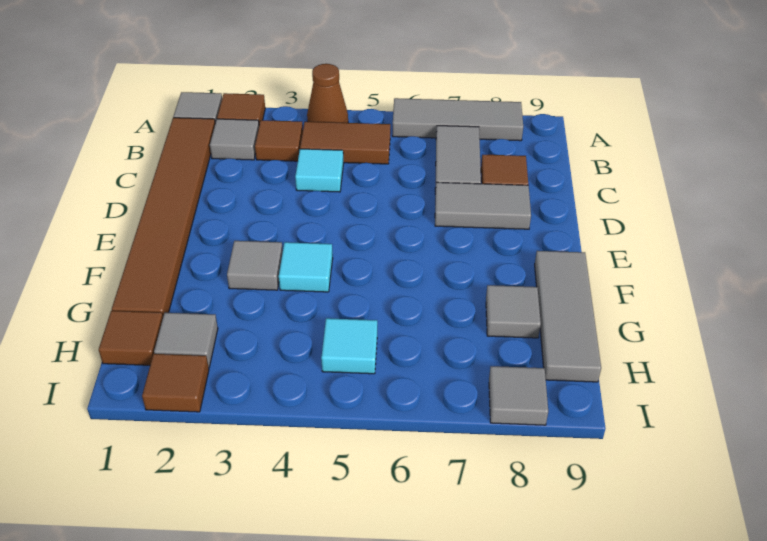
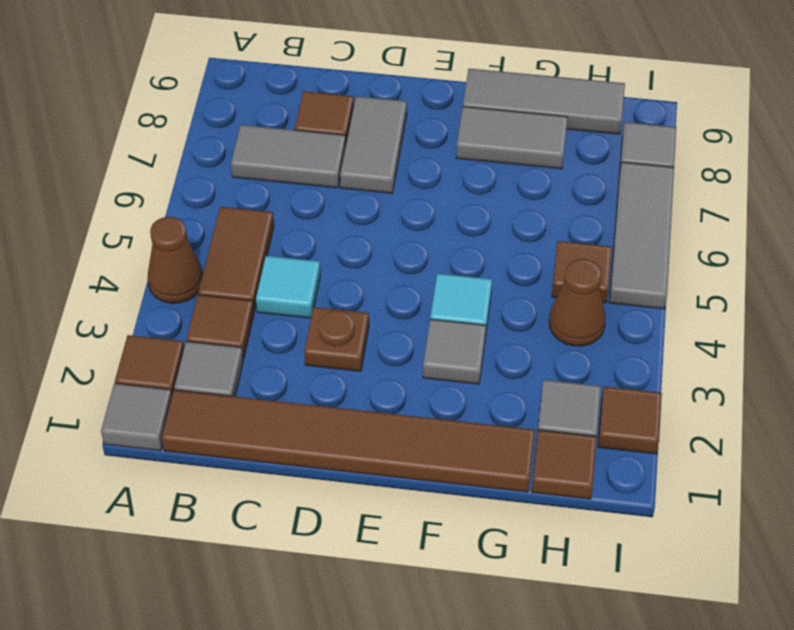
grey 1x3 tile [392,98,523,141] -> grey 1x3 tile moved to [609,162,674,309]
none -> brown 1x1 plate [304,307,369,371]
grey 1x1 tile [486,285,541,338] -> grey 1x2 tile [456,107,568,169]
none -> brown 1x1 cone [549,259,606,346]
cyan 1x1 tile [321,318,377,374] -> brown 1x1 tile [552,241,612,303]

